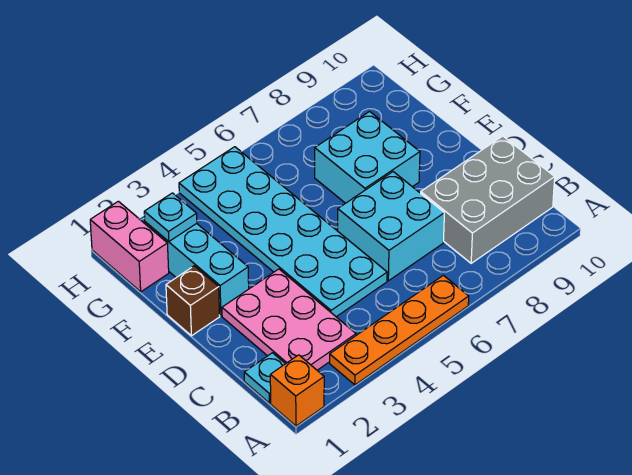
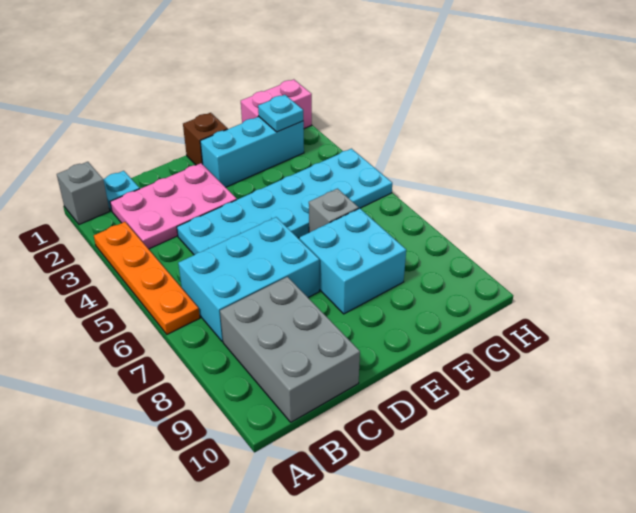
orange 1x1 brick [270,355,324,426] -> grey 1x1 brick [57,162,110,225]
cyan 2x2 brick [338,172,444,281] -> cyan 2x3 brick [178,217,319,342]
none -> grey 1x1 brick [309,189,359,232]

